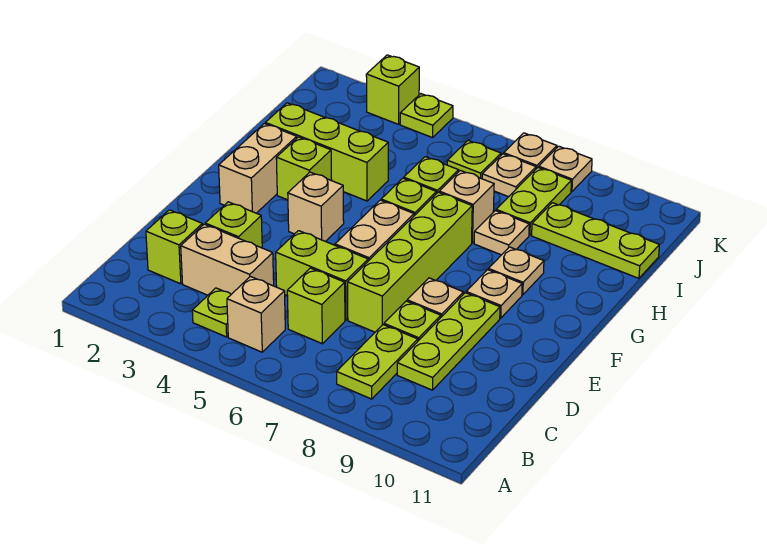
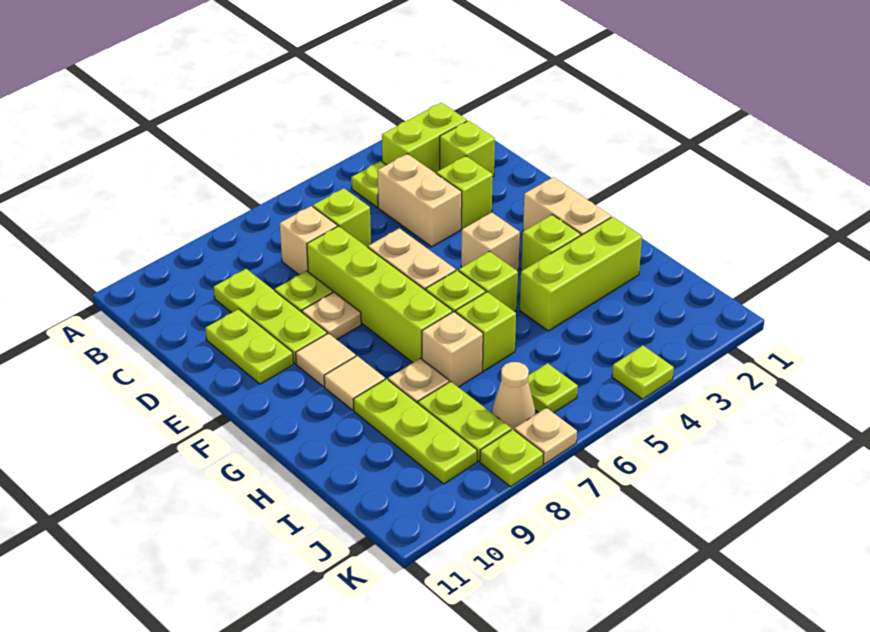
tan 1x1 brick [227,276,285,352] -> tan 1x1 brick moved to [280,206,337,275]
lime 1x2 plate [337,325,418,399] -> lime 1x2 plate moved to [206,309,293,384]
tan 1x2 brick [181,224,274,295] -> tan 1x2 brick turned to [377,154,462,247]
lime 1x2 brick [276,231,368,320] -> lime 1x2 brick moved to [382,103,467,173]
tan 1x1 plate [466,270,522,318] -> tan 1x1 tile [296,333,356,387]
tan 1x1 plate [489,247,544,295] -> tan 1x1 tile [324,356,385,410]
lime 1x3 plate [532,203,659,278] -> lime 1x3 plate turned to [353,379,477,484]
tan 1x1 plate [482,154,536,197] -> tan 1x1 cone [492,362,535,430]
lime 1x1 brick [366,55,419,124] -> lime 1x1 brick moved to [459,251,518,312]
tan 1x1 plate [539,146,592,192] -> lime 1x1 plate [480,429,543,487]

